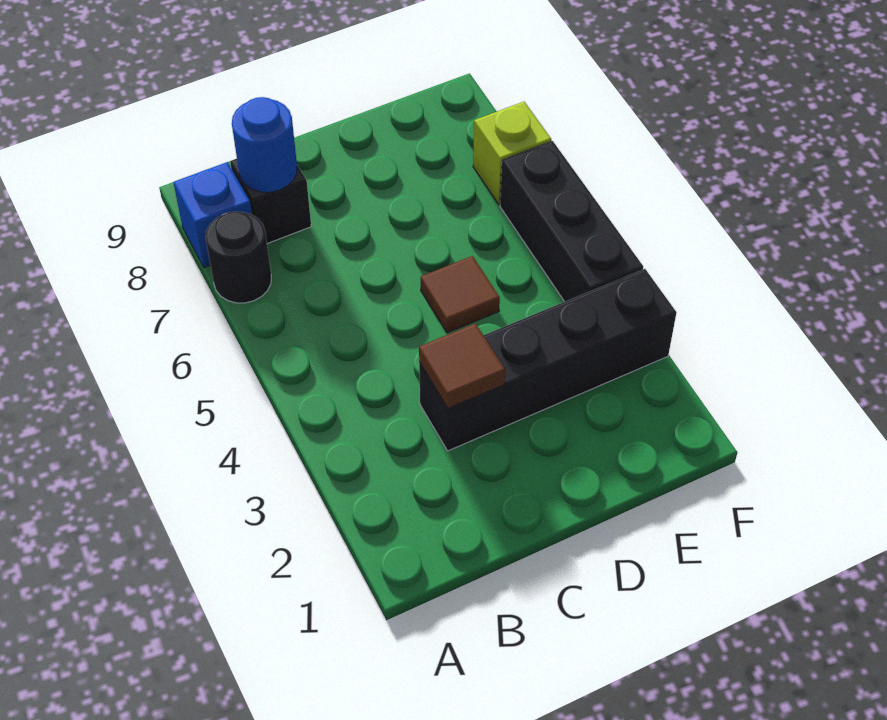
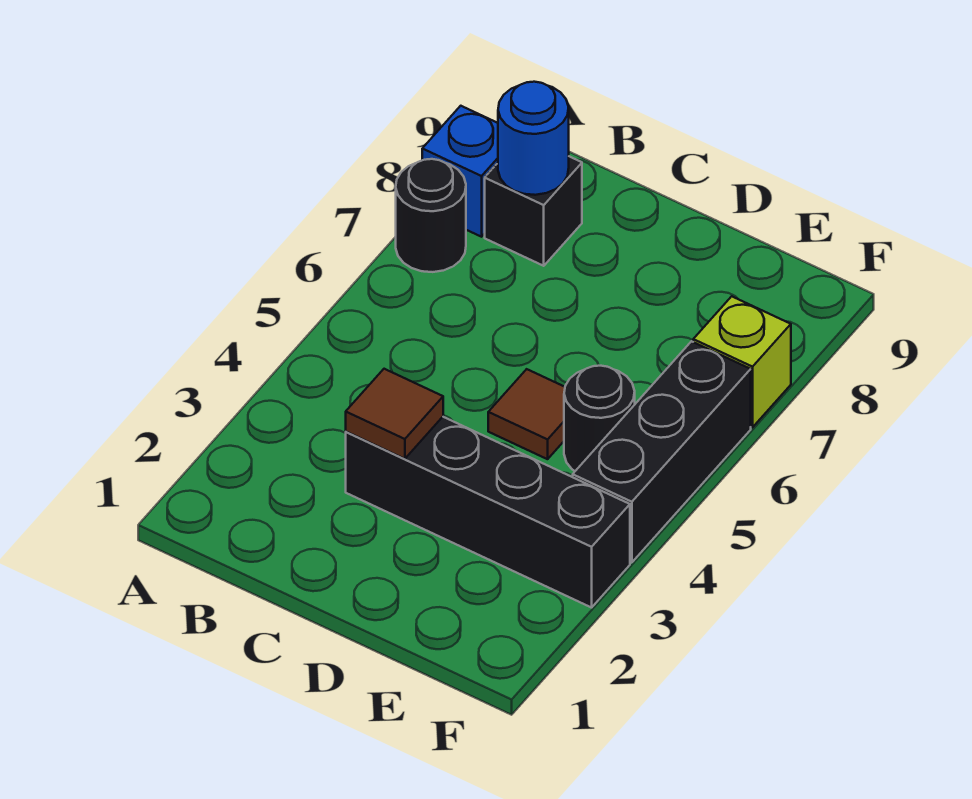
none -> black 1x1 round brick [564,366,635,471]

